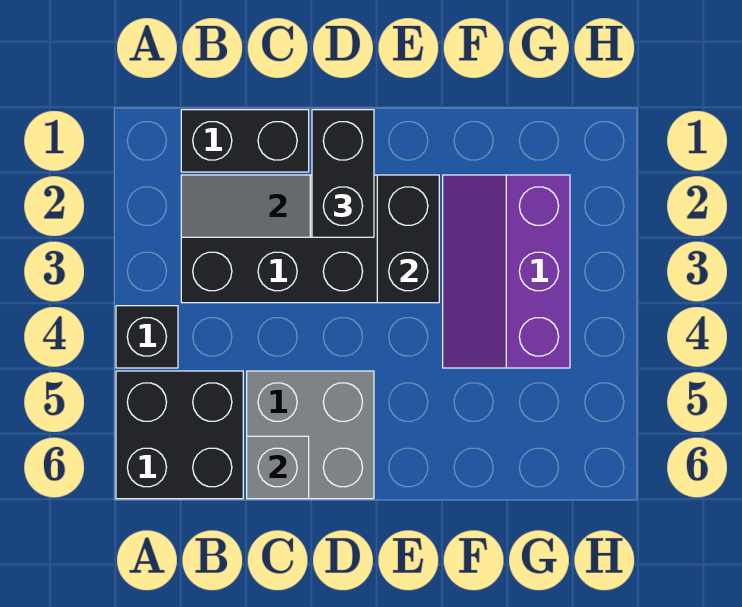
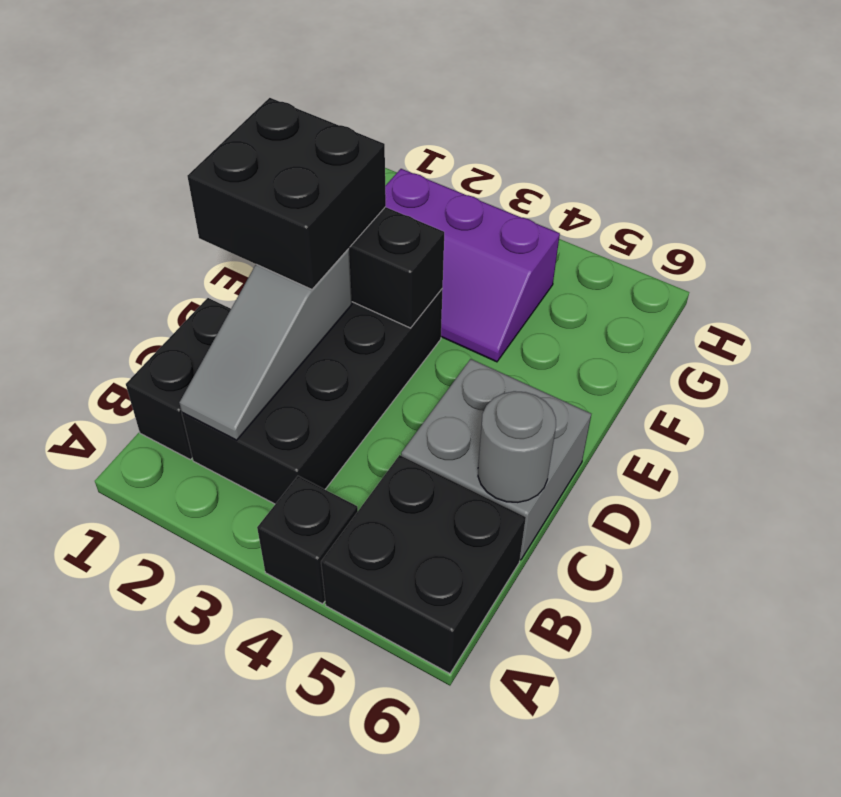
grey 1x1 brick [247,436,309,499] -> grey 1x1 round brick [478,391,556,502]
black 1x2 brick [312,110,374,237] -> black 2x2 brick [187,98,386,289]

